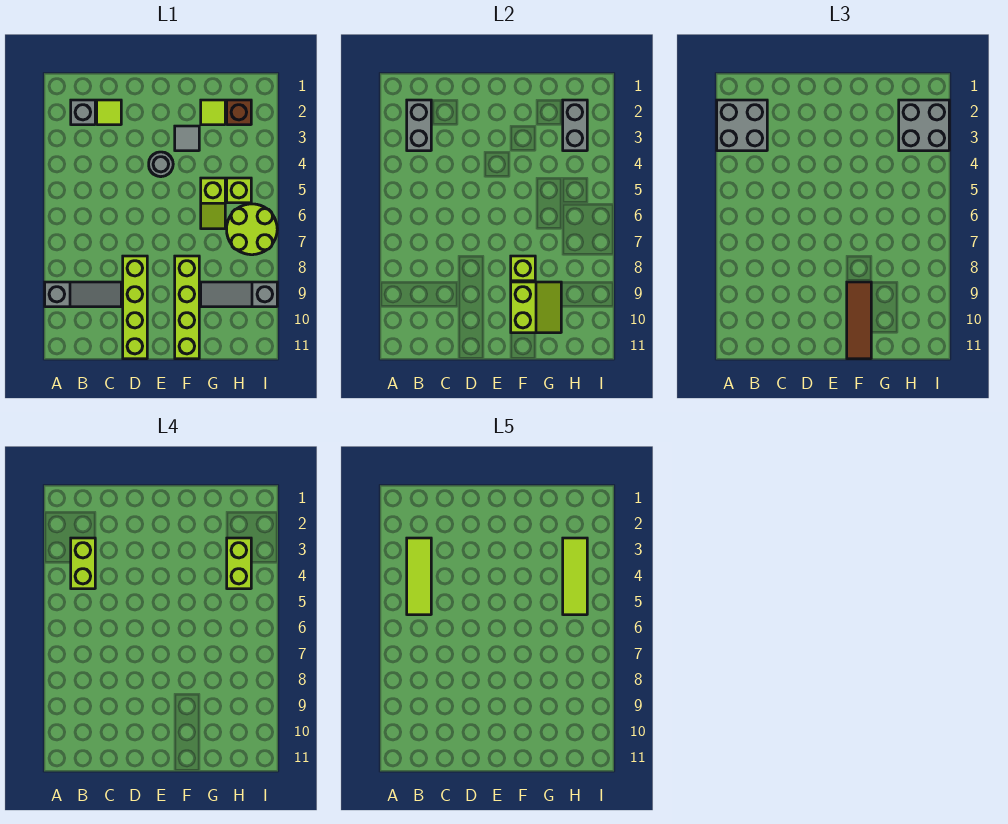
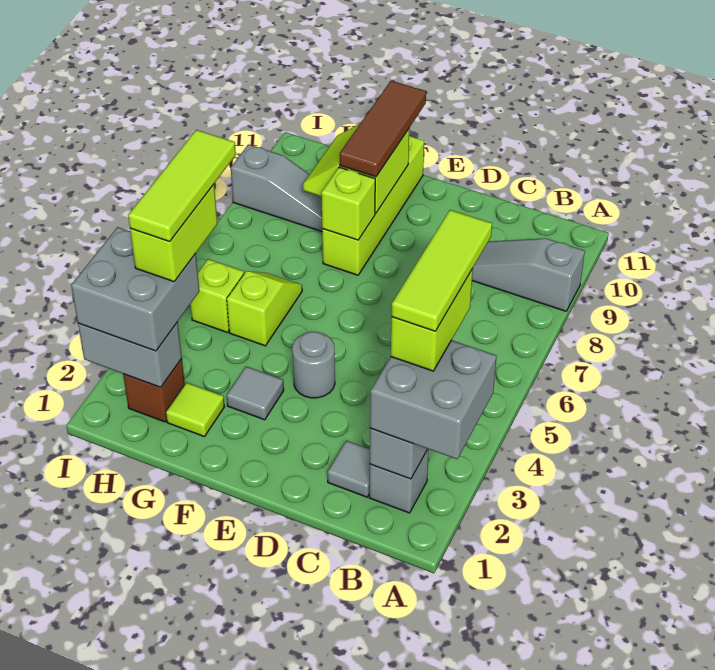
lime 1x1 tile [97,100,121,125] -> grey 1x1 tile [328,441,370,497]
lime 1x4 brick [123,256,147,359] -> none
grey 1x2 brick [563,100,587,151] -> grey 1x2 brick turned to [78,322,182,387]
lime 2x2 round brick [227,204,277,255] -> none

